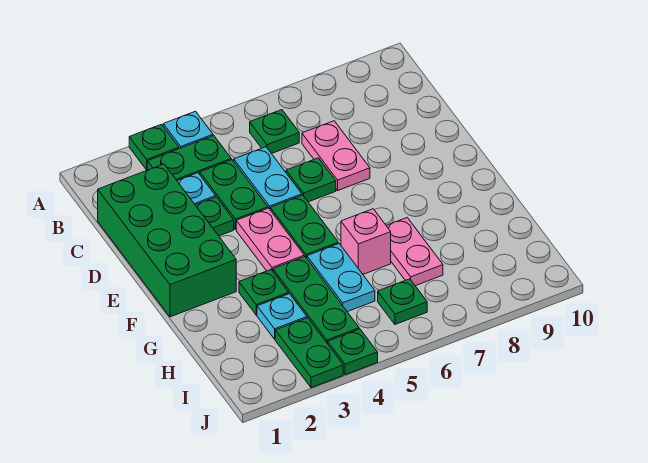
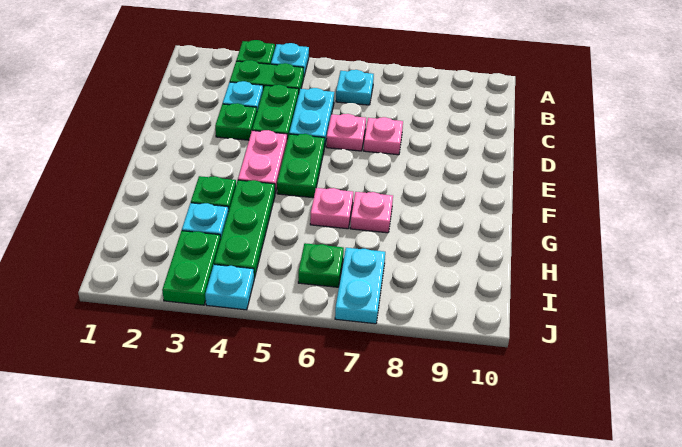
green 1x1 plate [250,110,299,154] -> cyan 1x1 plate [336,70,374,105]
green 2x4 brick [98,164,236,317] -> none
pink 1x2 plate [302,121,370,190] -> pink 1x1 plate [364,117,403,155]
green 1x1 plate [286,158,336,202] -> pink 1x1 plate [326,114,366,151]
cyan 1x2 plate [307,244,375,312] -> cyan 1x2 plate moved to [335,248,385,324]
pink 1x1 brick [341,209,391,274] -> pink 1x1 plate [310,188,353,229]
pink 1x2 plate [386,218,443,286] -> pink 1x1 plate [350,192,393,233]
green 1x1 plate [328,329,378,375] -> cyan 1x1 plate [205,265,254,310]

